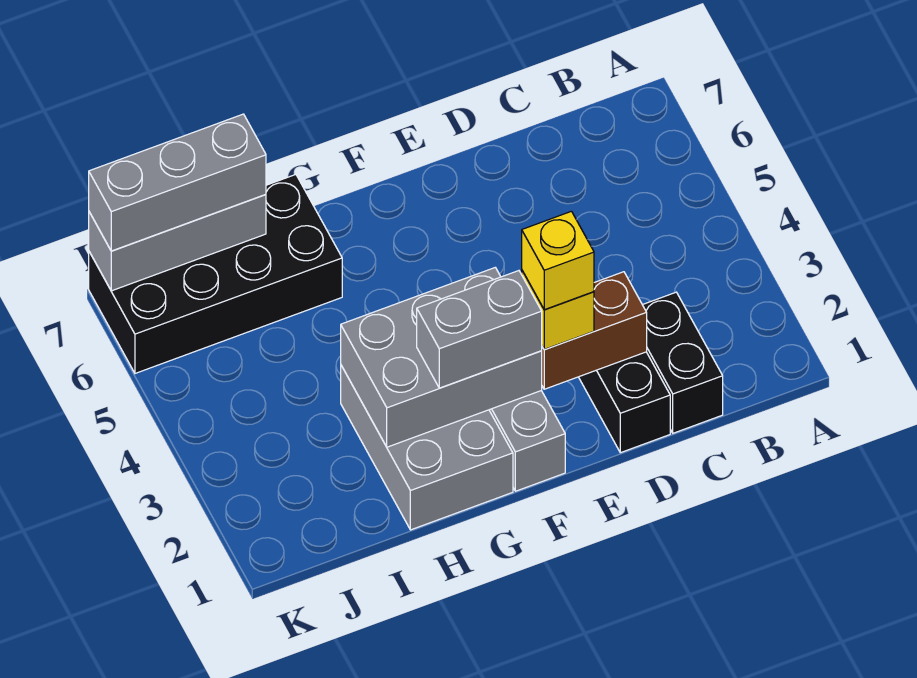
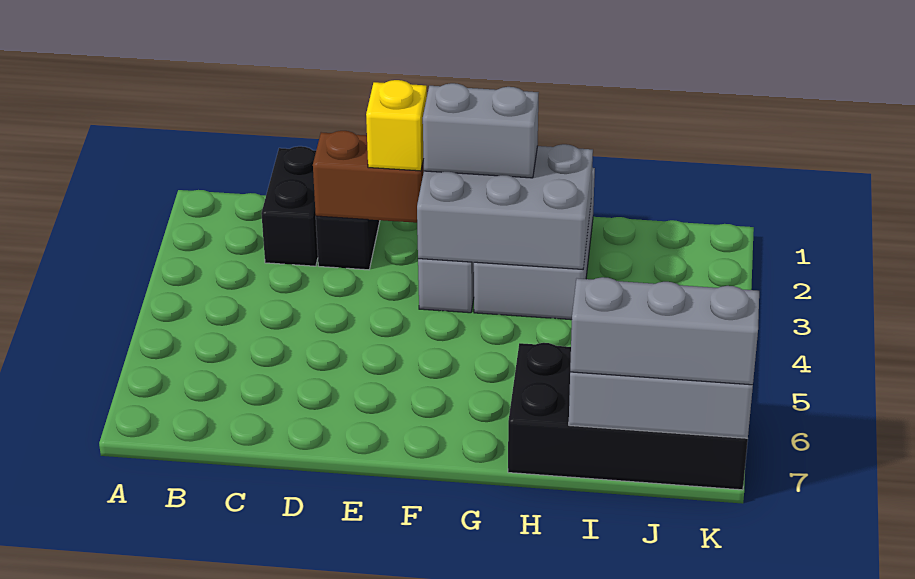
yellow 1x1 brick [522,211,594,310] -> none

